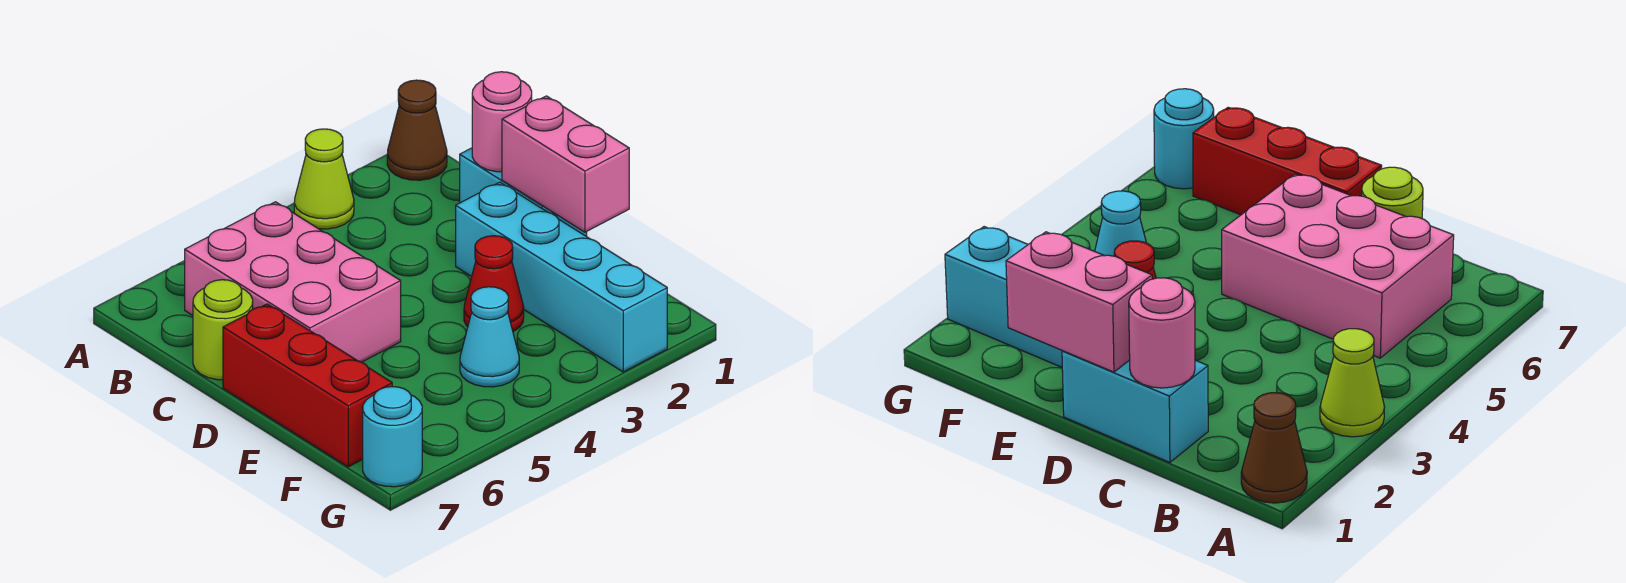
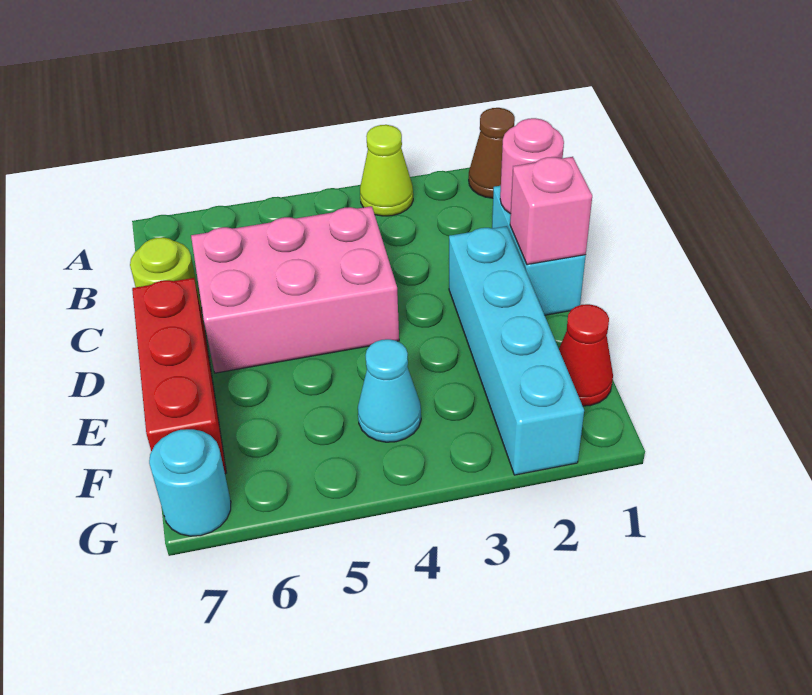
pink 2x3 brick [185,202,401,362] -> pink 2x3 brick turned to [191,206,399,373]
pink 1x2 brick [502,96,629,232] -> pink 1x1 brick [510,157,592,265]
red 1x1 cone [464,236,524,332] -> red 1x1 cone moved to [559,304,613,406]

